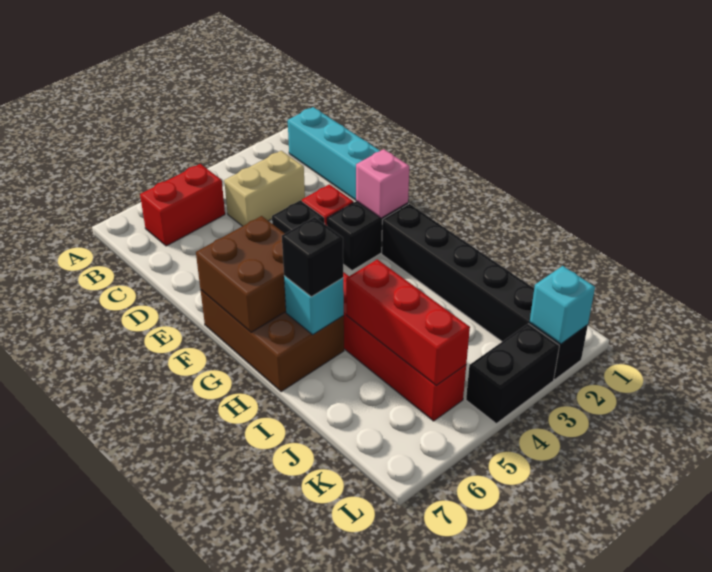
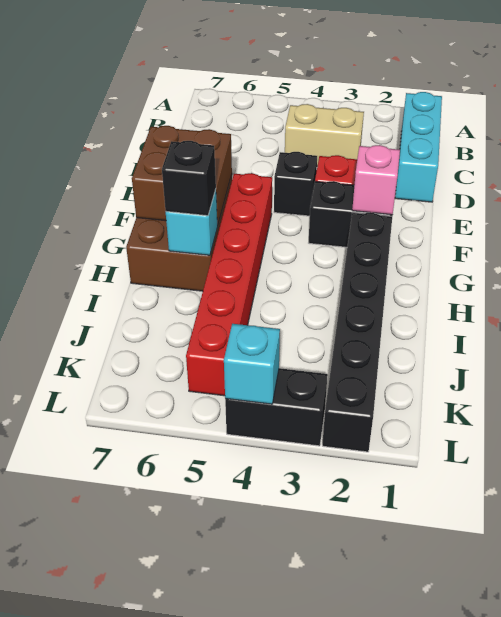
red 1x2 brick [140,164,225,246] -> none
red 1x3 brick [346,259,470,385] -> none
cyan 1x1 brick [530,266,595,344] -> cyan 1x1 brick moved to [224,324,280,404]

